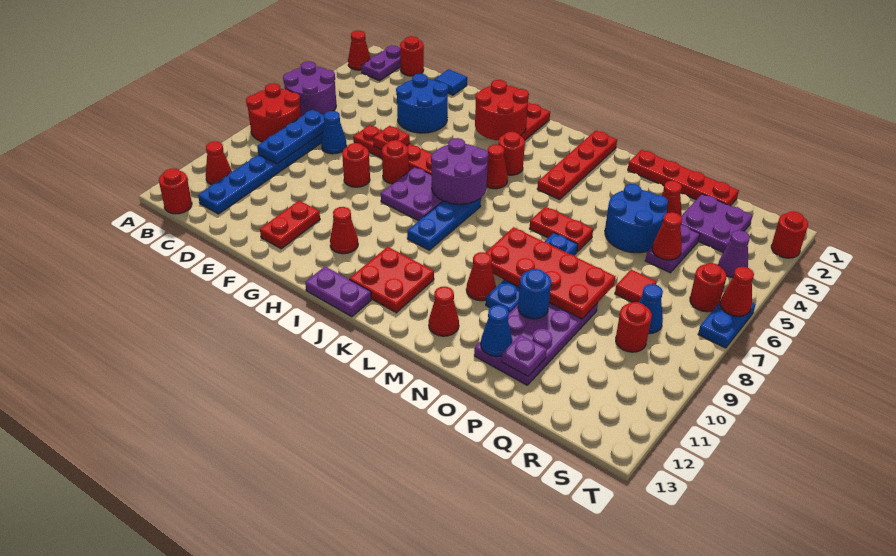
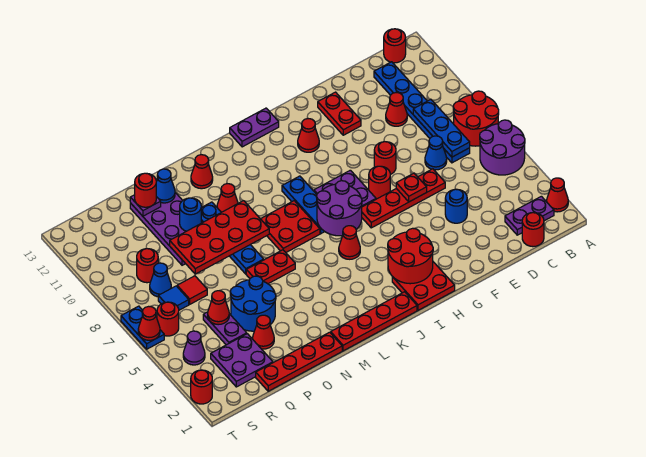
purple 1x2 plate [361,46,401,81] -> purple 1x2 plate turned to [505,196,554,235]
red 1x1 cone [206,141,232,185] -> red 1x1 cone moved to [386,93,407,126]
blue 1x1 tile [434,69,467,95] -> blue 1x1 tile moved to [158,286,189,310]
blue 2x2 round brick [396,74,448,133] -> blue 1x1 round brick [445,189,467,223]
red 1x1 round brick [498,132,525,175] -> red 1x1 round brick moved to [135,173,156,207]
red 2x2 plate [349,247,434,313] -> red 2x2 plate moved to [261,201,320,252]
red 1x4 plate [537,131,617,200] -> red 1x4 plate turned to [331,292,417,351]

